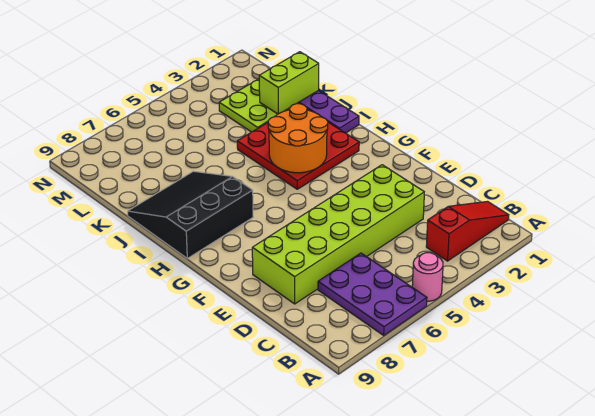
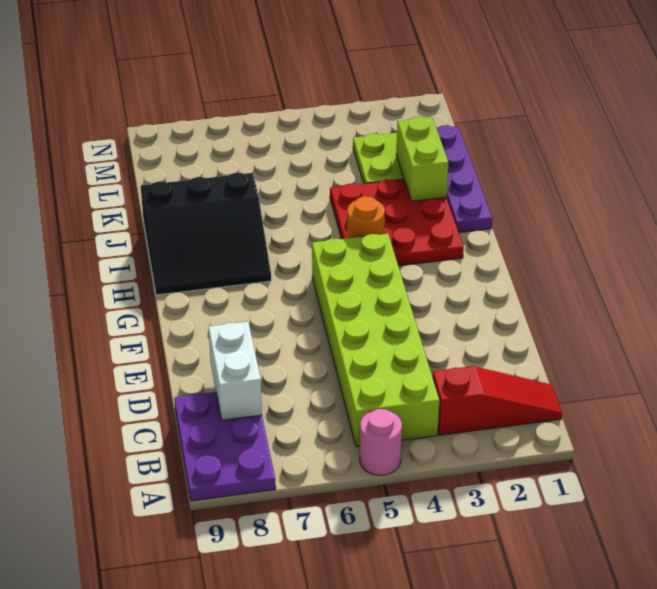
purple 2x3 plate [318,253,427,335] -> purple 2x3 plate moved to [174,392,276,501]
none -> white 1x2 brick [209,322,262,420]
lime 2x6 brick [252,165,424,304] -> lime 2x6 brick turned to [312,234,439,446]
orange 2x2 round brick [268,104,328,173] -> orange 1x1 round brick [347,196,385,238]
black 3x3 slope [128,171,253,258] -> black 3x3 slope turned to [141,173,271,295]
lime 1x2 brick [259,52,319,114] -> lime 1x2 brick turned to [396,116,448,201]

